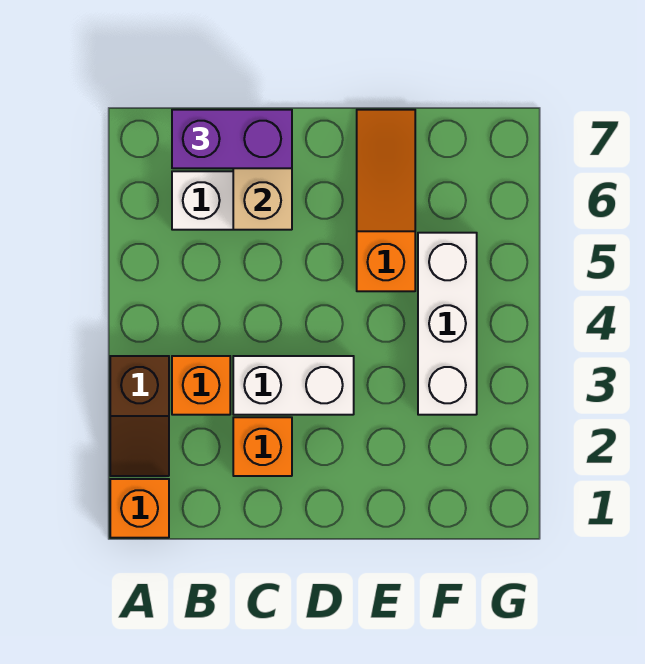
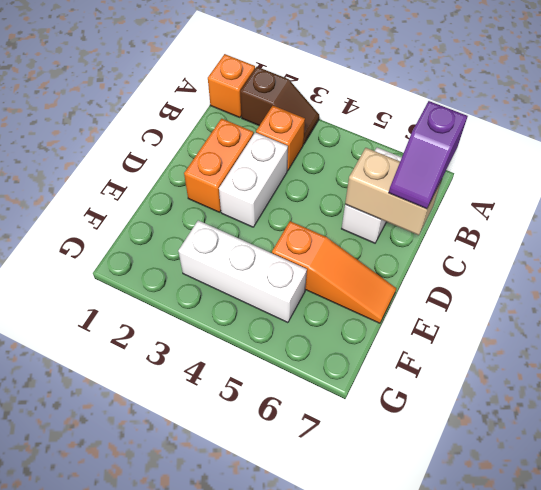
brown 1x2 slope [110,356,169,476] -> brown 1x2 slope turned to [240,67,319,143]
purple 1x2 brick [172,110,292,168] -> purple 1x2 slope [389,101,468,209]
orange 1x1 brick [233,417,292,476] -> orange 1x2 brick [184,119,254,212]

